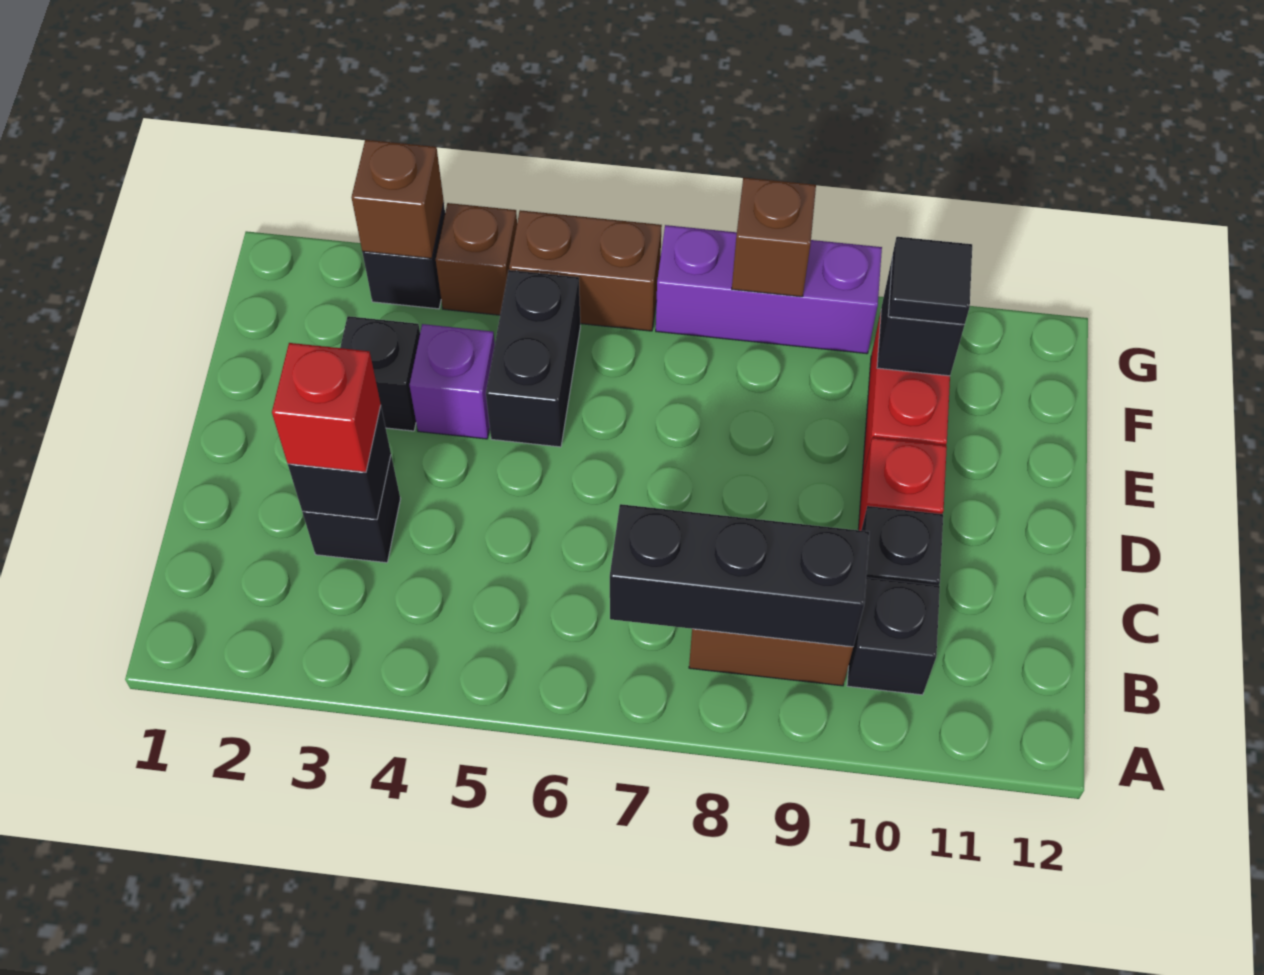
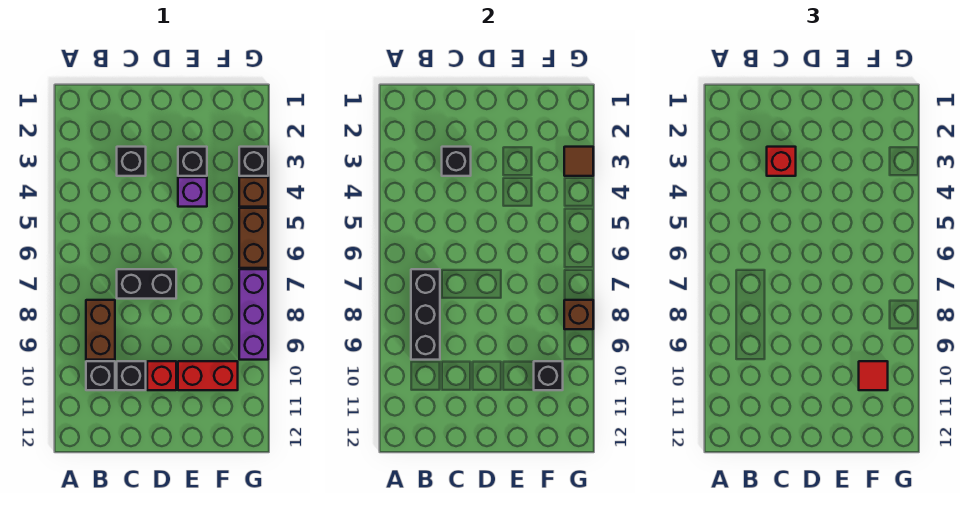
black 1x2 brick [486,270,580,447] -> black 1x2 brick moved to [117,269,176,299]
black 1x1 tile [888,237,972,324] -> red 1x1 tile [859,361,888,390]
brown 1x1 brick [352,140,444,259] -> brown 1x1 tile [564,147,593,176]

